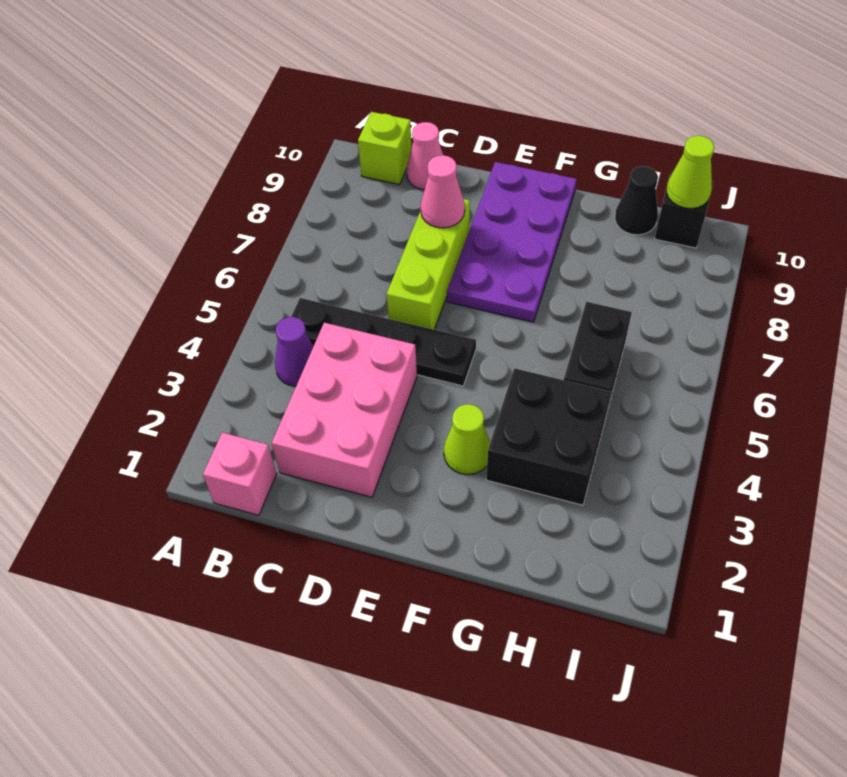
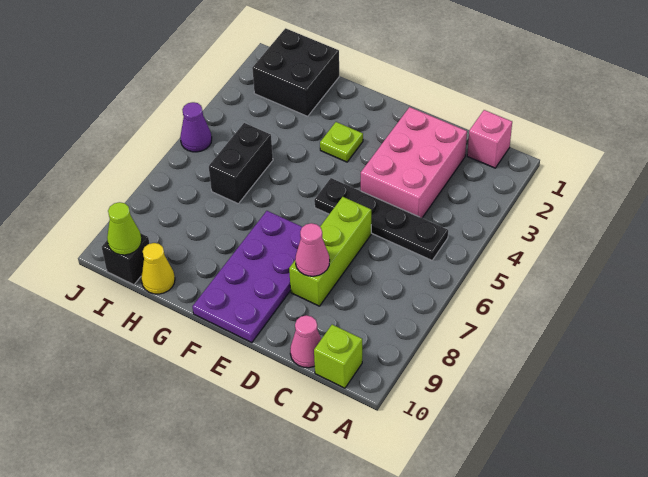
purple 1x1 cone [275,317,314,386] -> purple 1x1 cone moved to [180,102,212,152]
lime 1x1 cone [444,404,490,475] -> lime 1x1 plate [320,122,363,162]
black 2x2 brick [486,368,611,505] -> black 2x2 brick moved to [252,28,339,116]
black 1x1 cone [615,166,658,235] -> yellow 1x1 cone [141,243,175,294]

